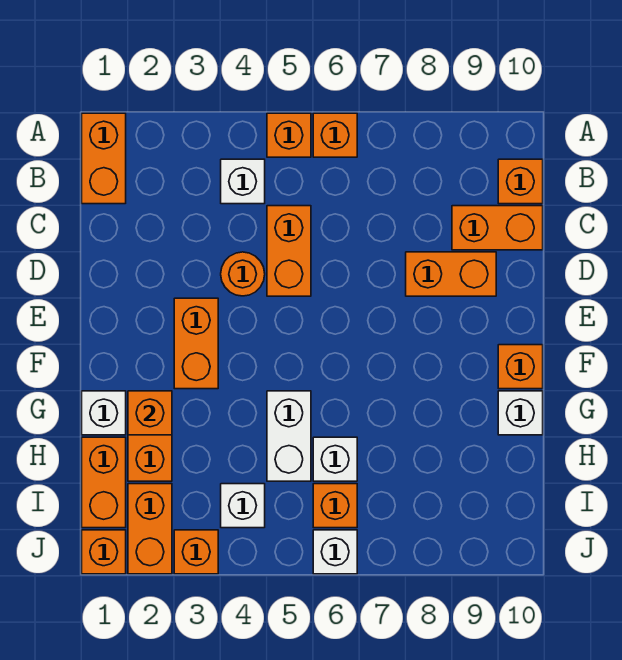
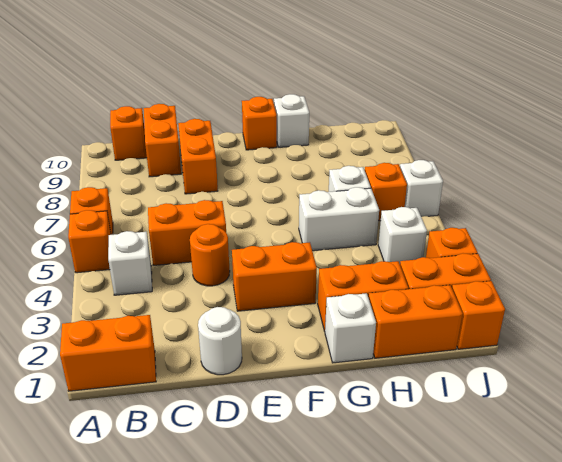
none -> white 1x1 round brick [198,307,242,375]
orange 1x1 brick [128,391,172,435] -> none

